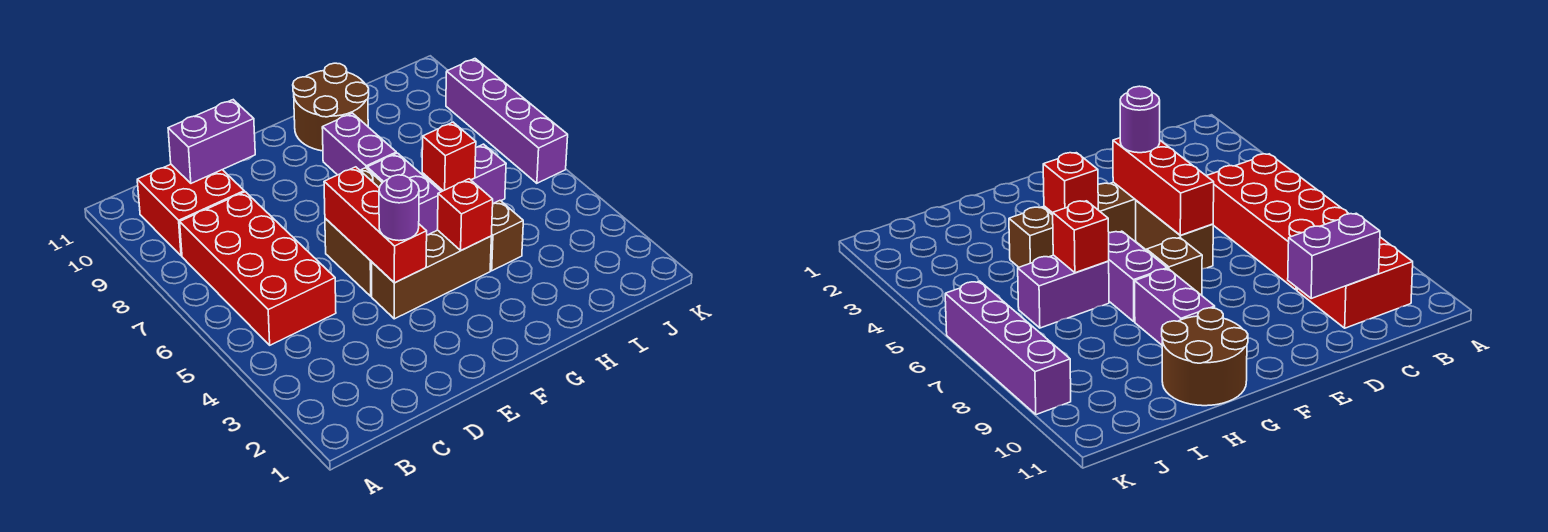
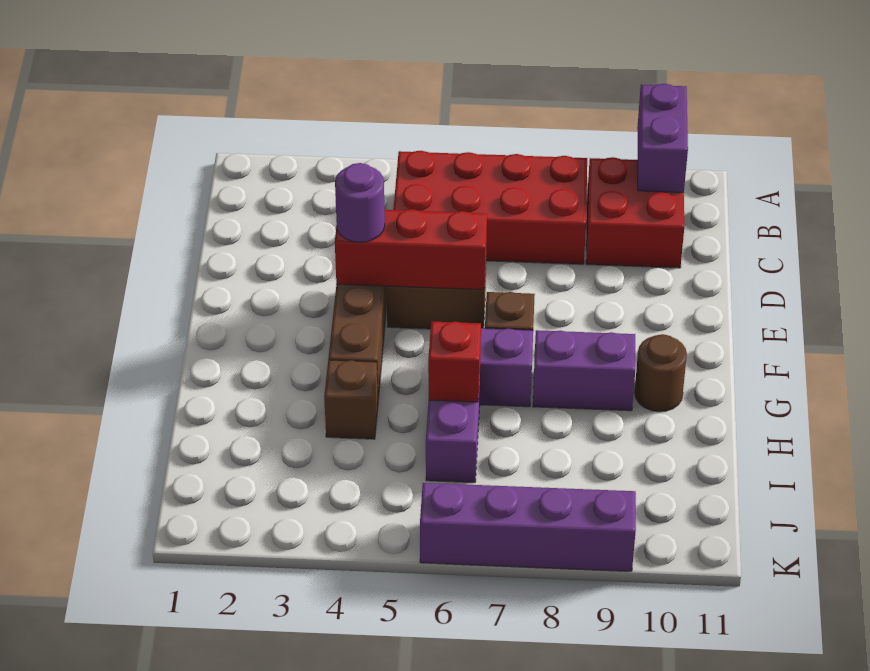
purple 1x2 brick [168,100,255,183] -> purple 1x2 brick moved to [637,84,688,193]
red 1x1 brick [437,179,493,250] -> none
brown 2x2 round brick [293,63,369,151] -> brown 1x1 round brick [635,334,687,412]

